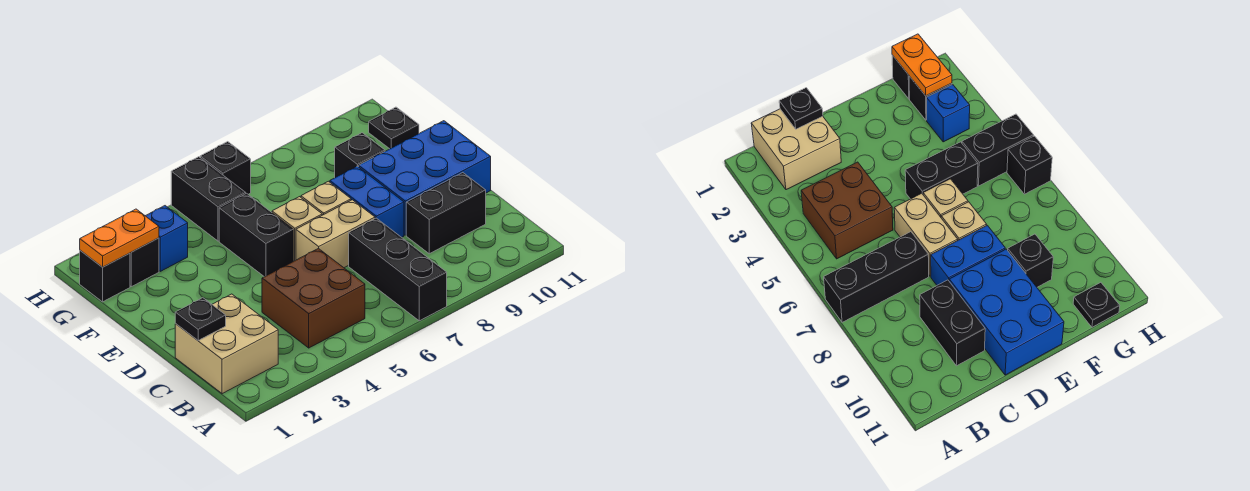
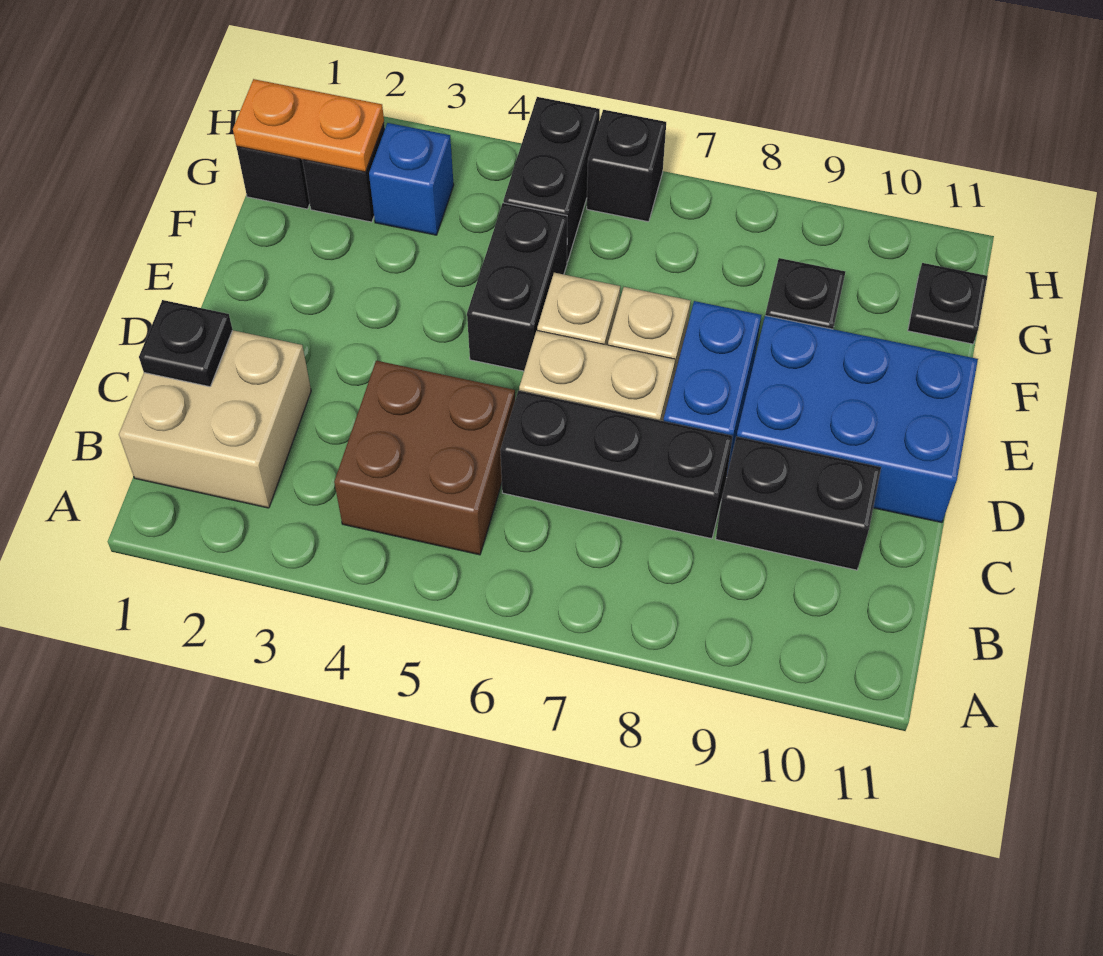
black 1x3 brick [349,218,447,321] -> black 1x3 brick turned to [500,391,733,539]

